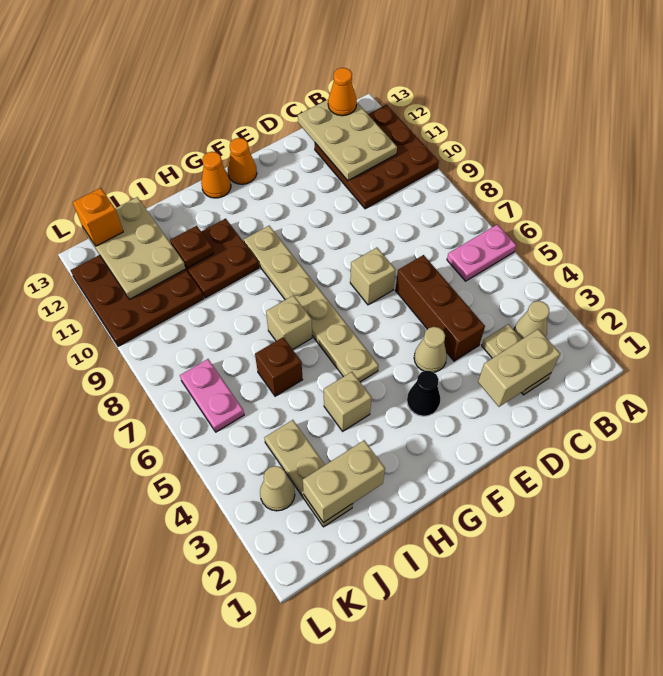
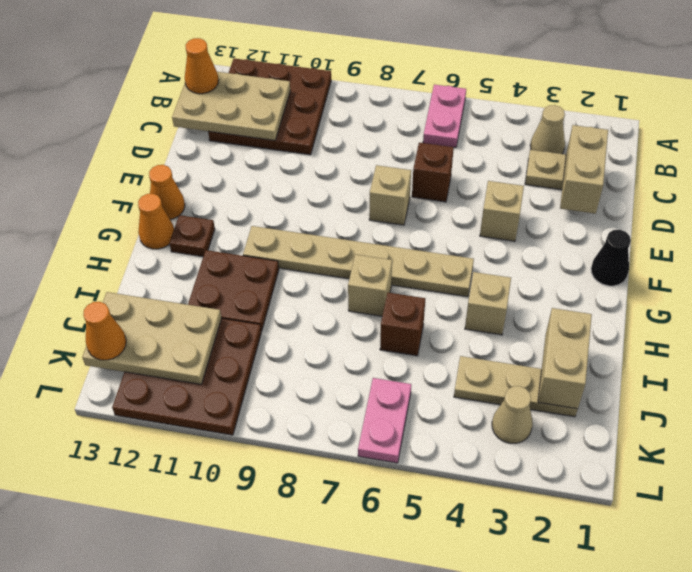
brown 1x3 brick [395,255,485,361] -> brown 1x1 brick [412,143,454,202]
tan 1x1 cone [414,327,447,372] -> tan 1x1 brick [480,181,524,241]
black 1x1 cone [407,370,441,416] -> black 1x1 cone moved to [591,230,631,286]
brown 1x1 plate [170,226,214,268] -> brown 1x1 plate moved to [169,215,215,257]
pink 1x2 plate [180,359,244,432] -> pink 1x2 plate turned to [358,378,411,463]
orange 1x1 brick [73,188,123,246] -> orange 1x1 cone [83,302,126,360]

